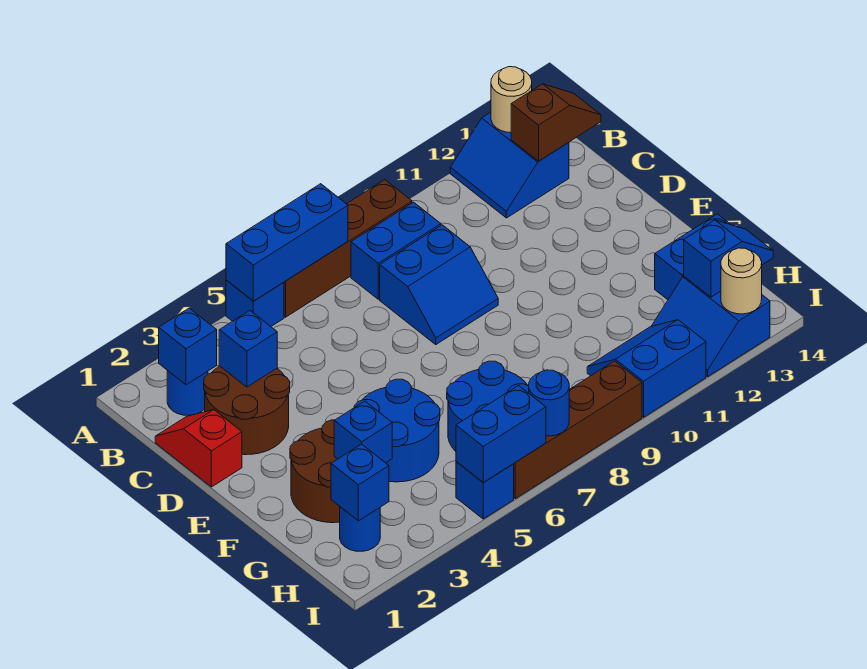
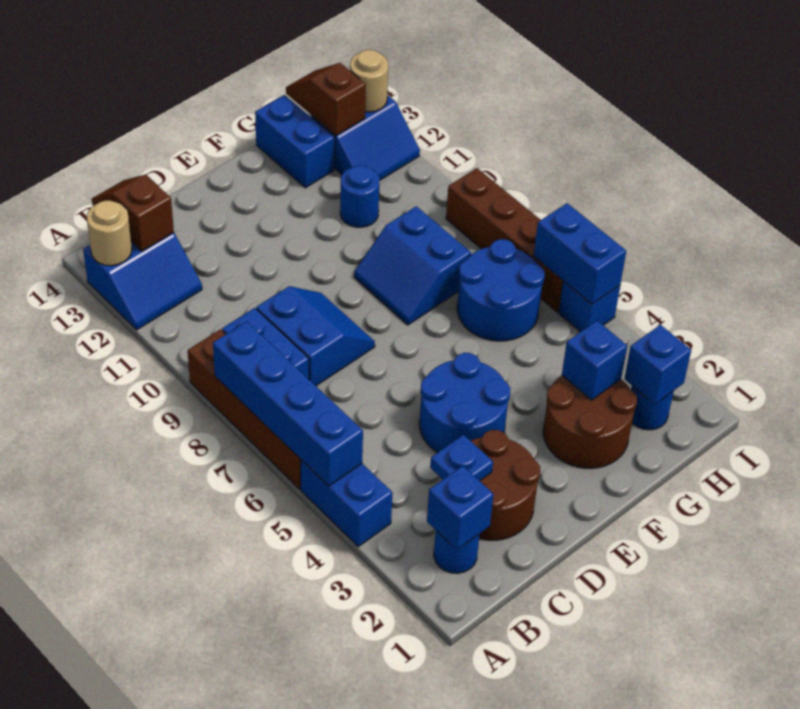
blue 1x1 brick [226,280,284,326] -> blue 1x2 brick [300,460,393,547]
blue 1x3 brick [226,184,348,301] -> blue 1x4 brick [213,321,363,486]
red 1x2 slope [155,410,242,487] -> none
blue 1x1 brick [219,311,277,387] -> blue 1x1 plate [430,435,493,481]
blue 2x2 round brick [354,379,440,482] -> blue 2x2 round brick moved to [420,353,510,453]
blue 2x2 slope [587,320,706,417] -> blue 2x2 slope moved to [354,206,471,325]
blue 1x2 slope [684,220,773,297] -> brown 1x2 slope [286,63,366,136]
blue 1x1 round brick [529,370,569,436] -> blue 1x1 round brick moved to [340,165,380,227]

